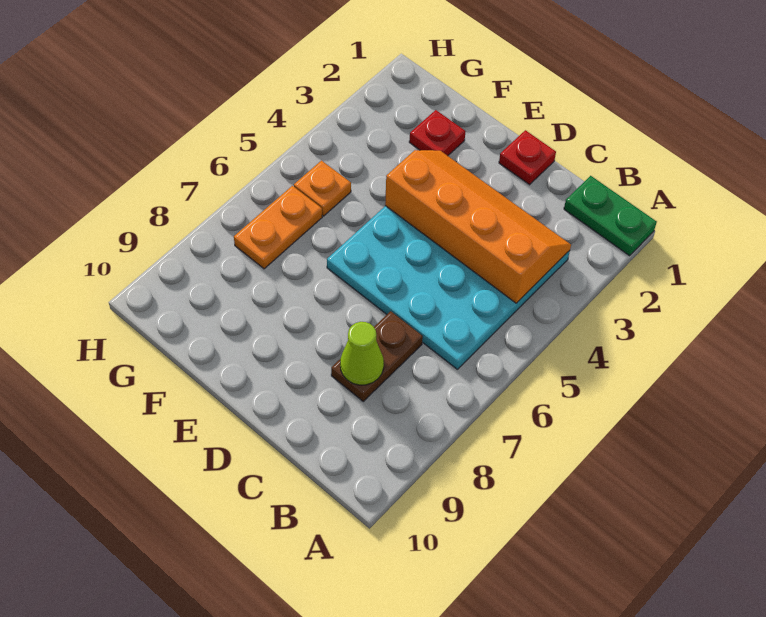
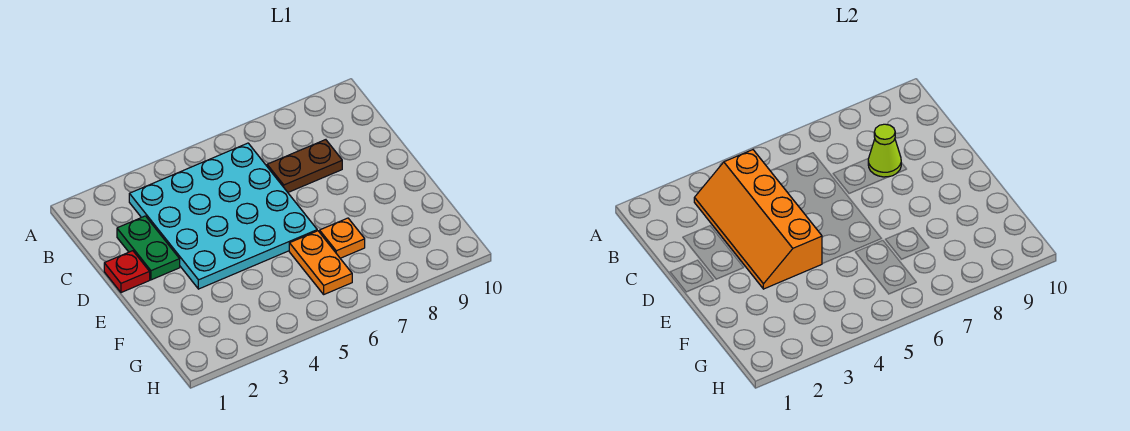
green 1x2 plate [564,176,657,256] -> green 1x2 plate moved to [117,216,180,280]
red 1x1 plate [409,110,466,156] -> none
orange 1x1 plate [294,161,351,216] -> orange 1x1 plate moved to [320,218,365,258]
orange 1x2 plate [234,186,322,269] -> orange 1x2 plate turned to [289,231,352,294]

